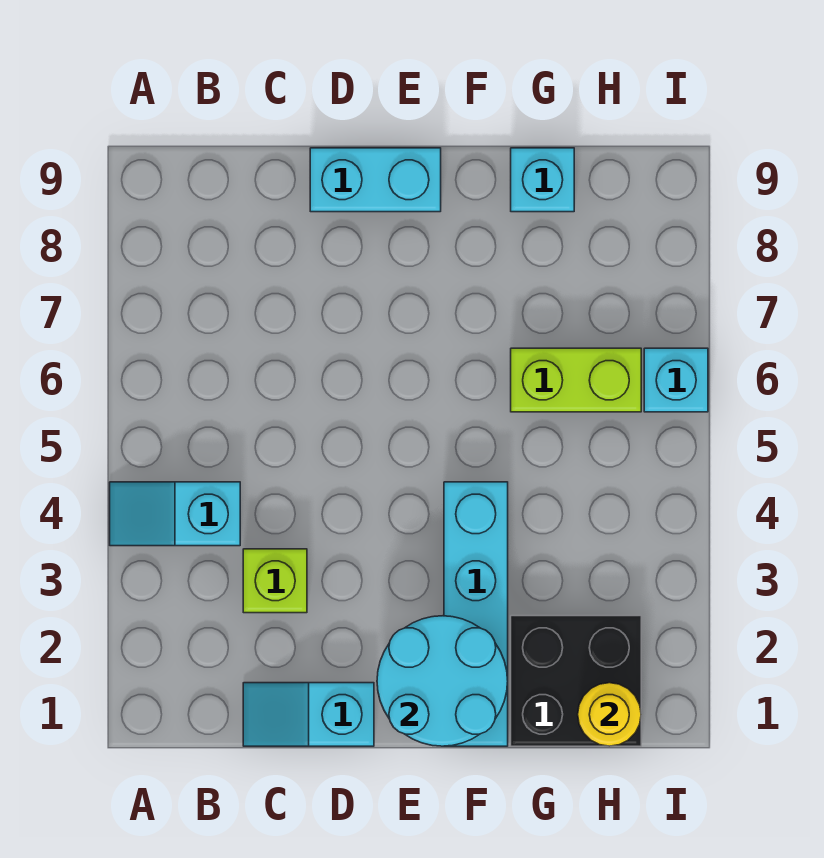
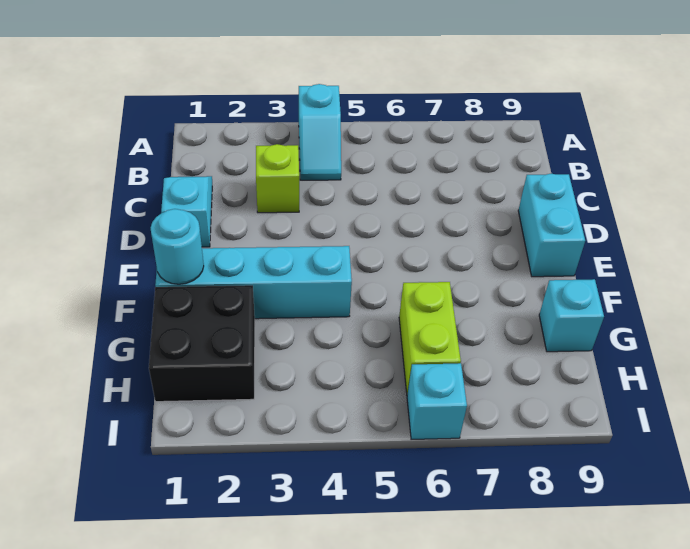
cyan 1x2 slope [110,482,240,546] -> cyan 1x2 slope turned to [299,84,341,180]
cyan 2x2 round brick [377,616,508,746] -> cyan 1x1 round brick [151,209,204,284]
yellow 1x1 round brick [578,683,641,746] -> none

